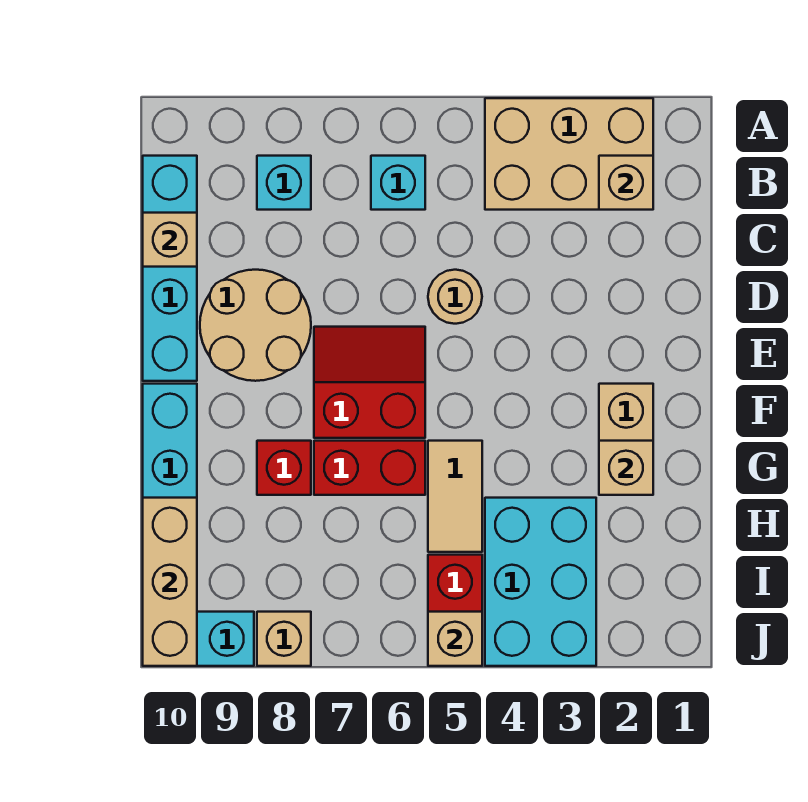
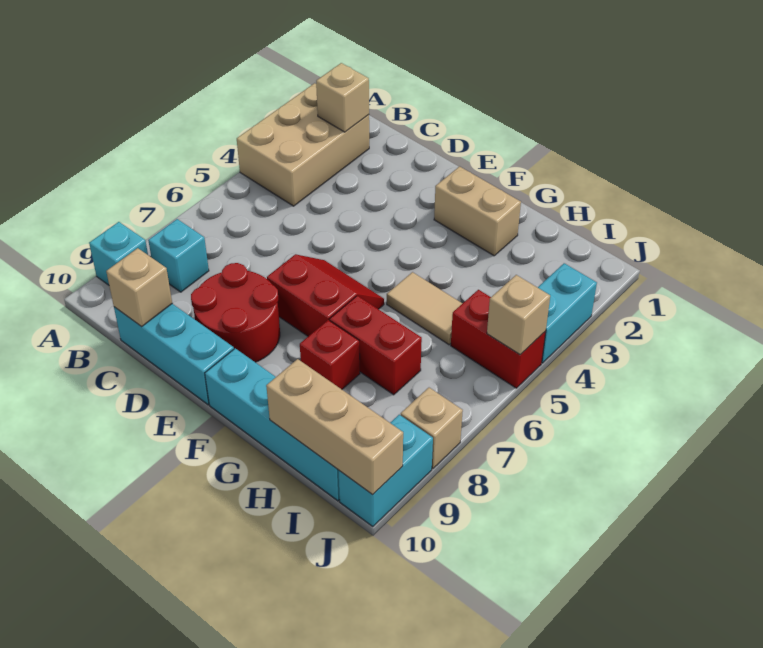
cyan 1x1 brick [371,156,425,210] -> cyan 1x1 brick moved to [89,222,148,285]
cyan 1x4 brick [143,156,197,381] -> cyan 1x3 brick [114,304,234,405]
tan 1x1 round brick [428,270,482,324] -> none
tan 2x2 round brick [200,270,311,381] -> red 2x2 round brick [191,263,280,362]
red 2x2 slope [314,327,425,438] -> red 2x2 slope turned to [267,254,384,336]
tan 1x1 brick [599,441,653,495] -> none
red 1x2 brick [314,441,425,495] -> red 1x2 brick turned to [330,296,422,395]
cyan 2x3 brick [485,498,596,666] -> cyan 1x2 brick [538,263,597,363]

